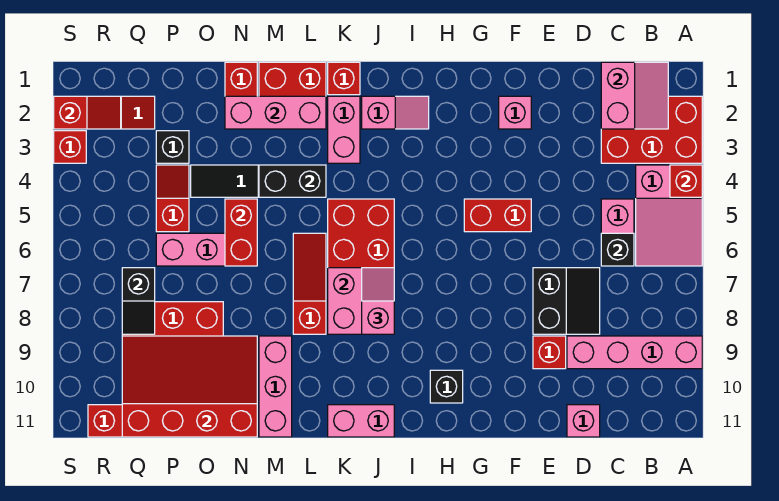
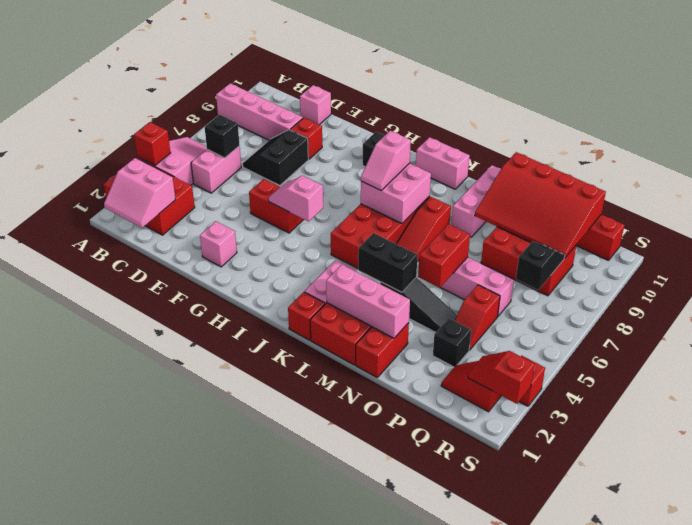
pink 2x2 slope [601,62,668,129] -> pink 2x2 slope turned to [104,158,176,228]
pink 1x2 slope [362,96,429,129] -> pink 1x2 slope moved to [269,176,323,221]

